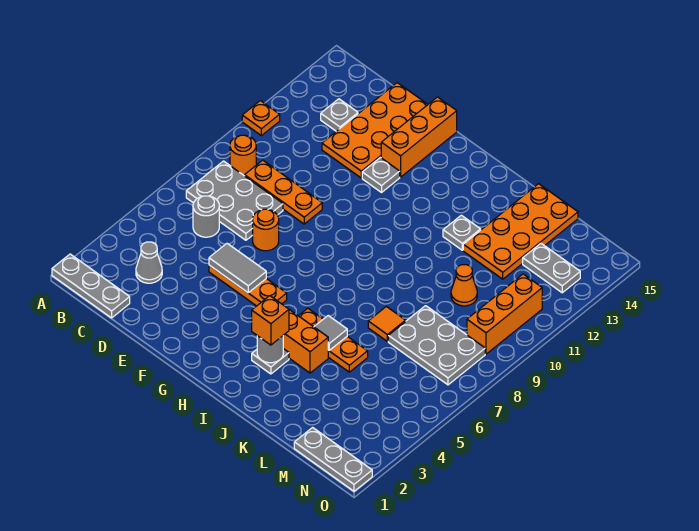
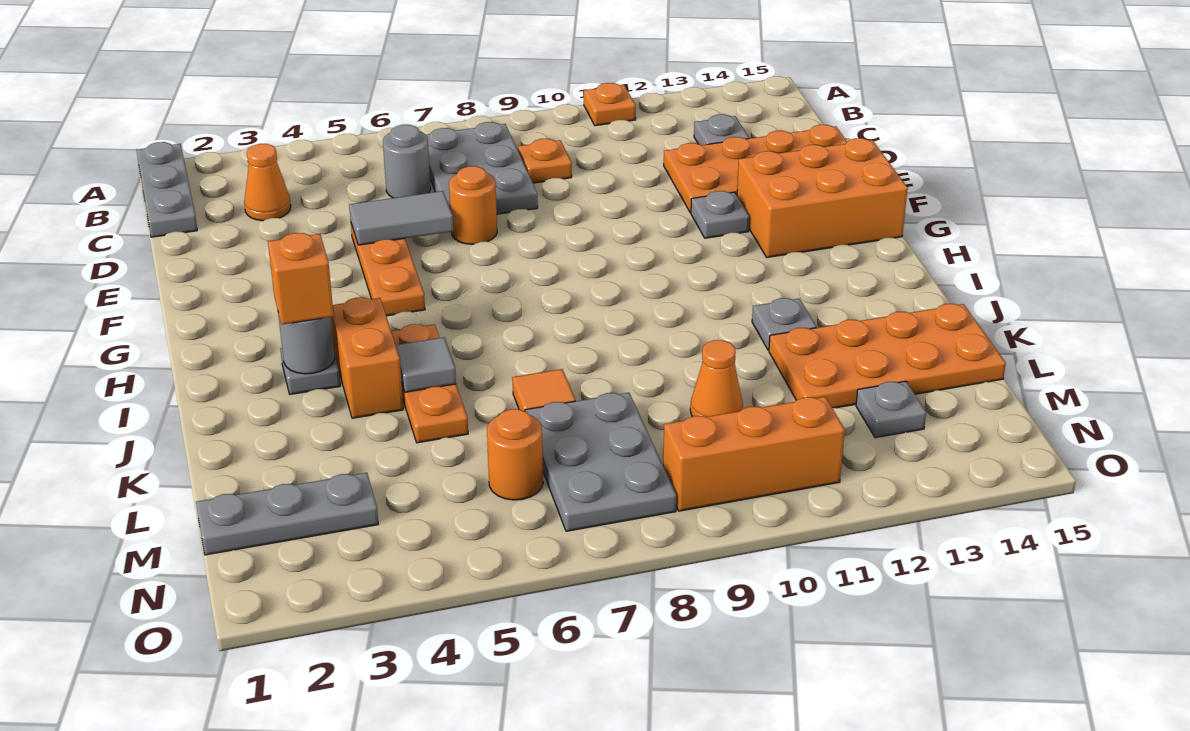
orange 1x1 round brick [230,135,256,176] -> orange 1x1 round brick moved to [487,409,543,500]
grey 1x1 cone [136,242,162,283] -> orange 1x1 cone [244,144,291,221]
orange 1x3 plate [245,160,322,224] -> orange 1x1 plate [518,139,572,183]
grey 1x2 tile [209,243,266,293] -> grey 1x2 tile turned to [349,191,453,245]
orange 1x3 brick [381,97,457,177] -> orange 2x3 brick [737,138,908,257]
grey 1x3 plate [294,428,372,491] -> grey 1x3 plate turned to [196,473,378,555]
grey 1x2 plate [523,244,580,293] -> grey 1x1 plate [856,381,926,438]

